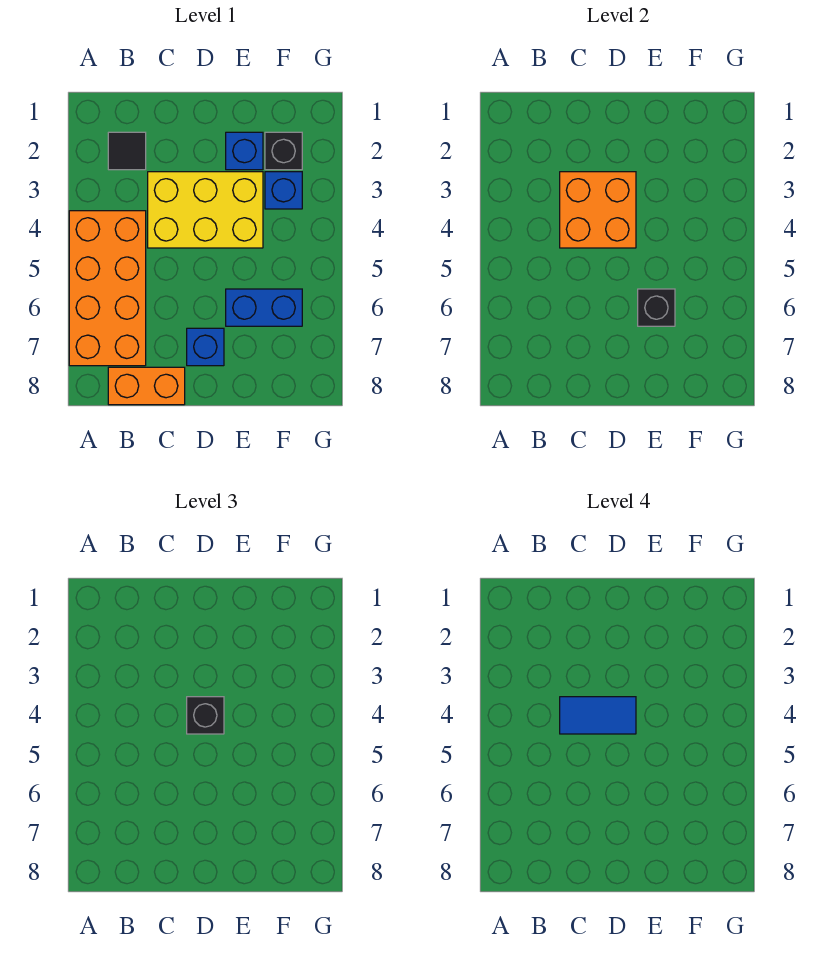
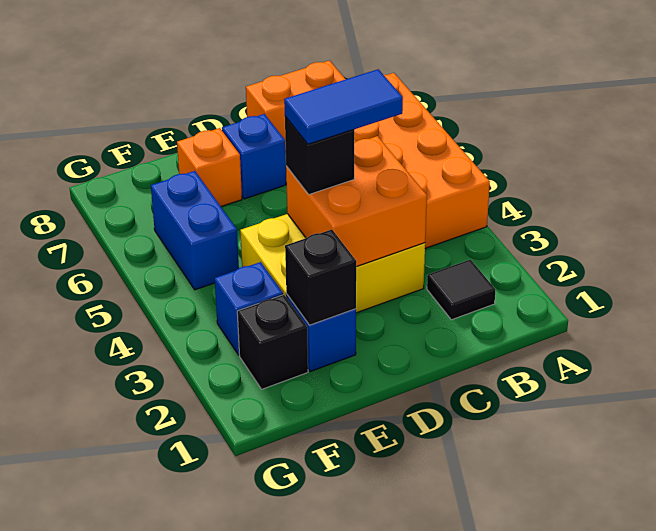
blue 1x2 brick [226,289,302,326] -> blue 1x2 brick turned to [151,171,239,290]
black 1x1 brick [638,289,675,326] -> black 1x1 brick moved to [285,230,356,325]
none -> orange 1x1 brick [177,128,242,207]

